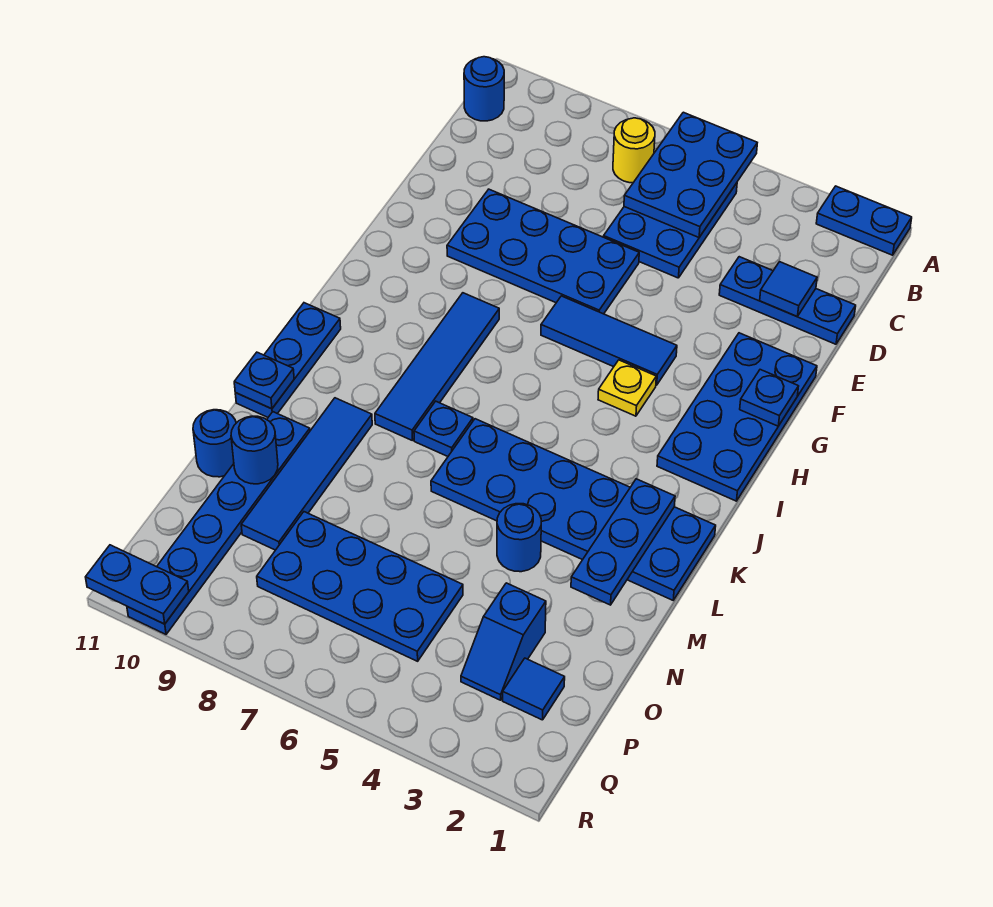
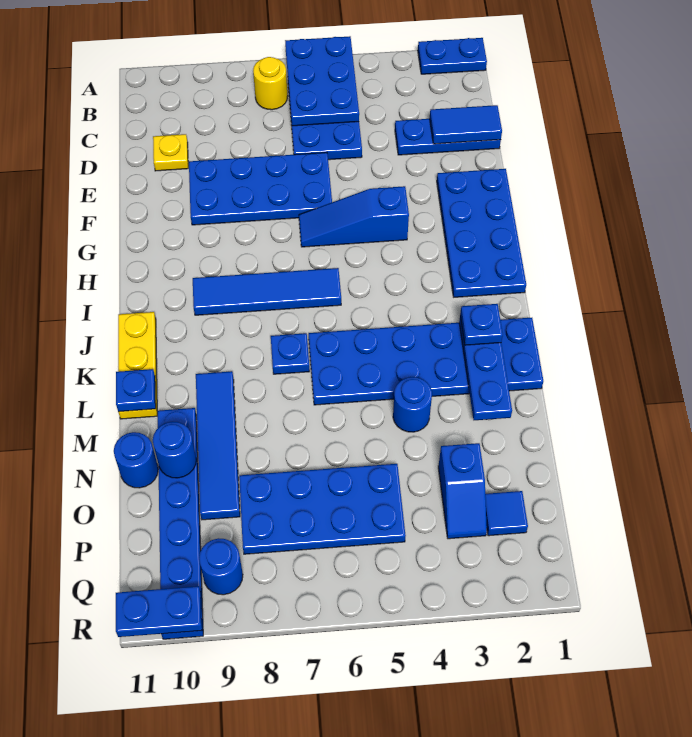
blue 1x1 round brick [464,57,504,121] -> blue 1x1 round brick moved to [199,538,243,595]
blue 1x1 tile [760,262,817,316] -> blue 1x2 tile [430,105,502,144]
blue 1x1 plate [740,370,799,426] -> blue 1x1 plate moved to [460,304,503,345]
blue 1x3 tile [541,296,677,385] -> blue 1x3 slope [299,186,409,247]
yellow 1x1 plate [598,360,656,416] -> yellow 1x1 plate moved to [153,134,188,171]
blue 1x4 tile [375,293,499,441] -> blue 1x4 tile turned to [193,268,341,315]
blue 1x3 plate [235,303,341,417] -> yellow 1x3 plate [118,312,157,419]

